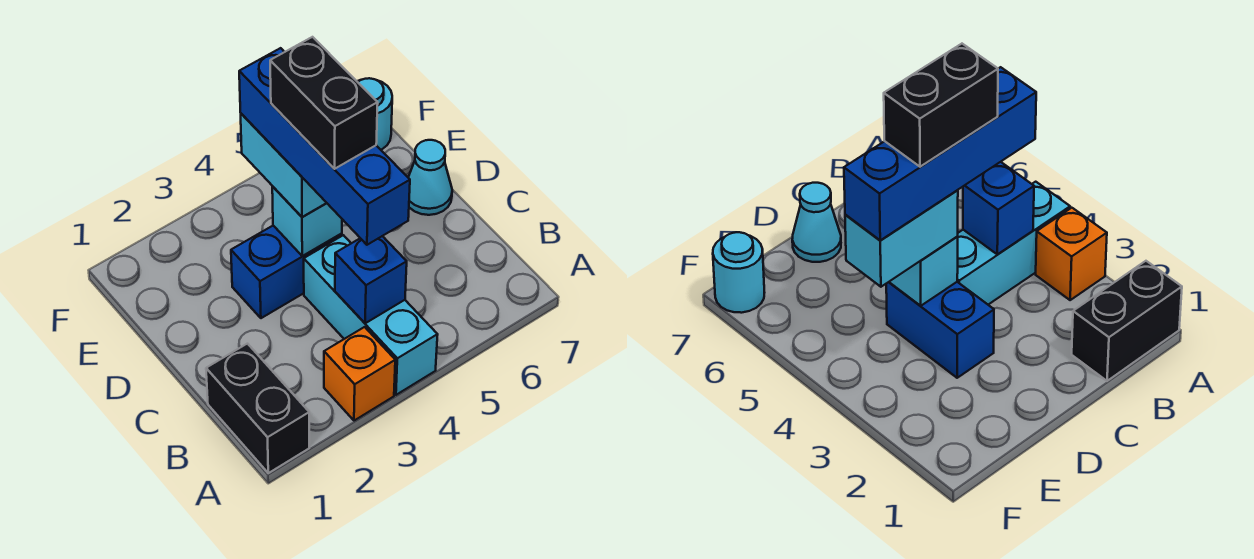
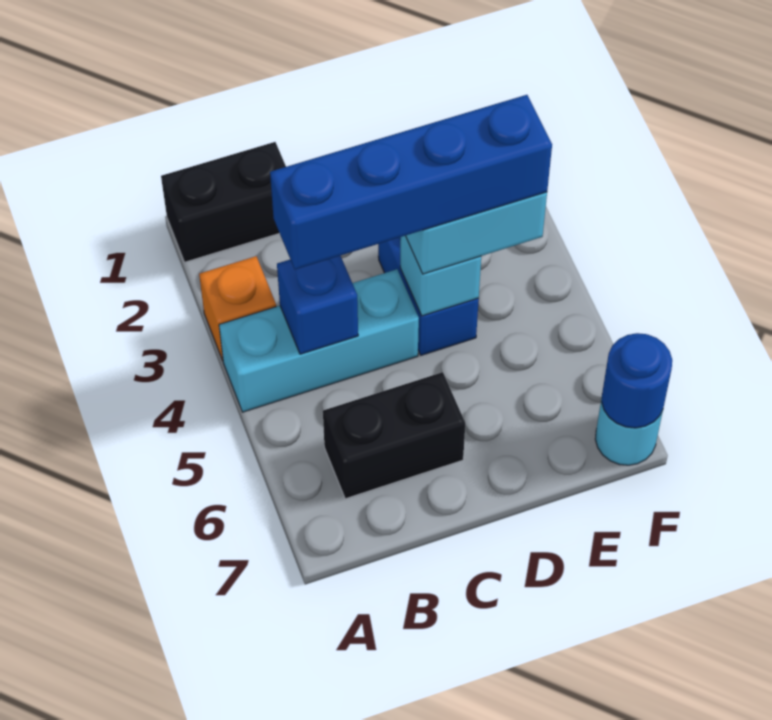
black 1x2 brick [270,37,378,169] -> black 1x2 brick moved to [323,372,465,499]
cyan 1x1 cone [408,140,452,215] -> none
none -> blue 1x1 round brick [602,333,672,428]

